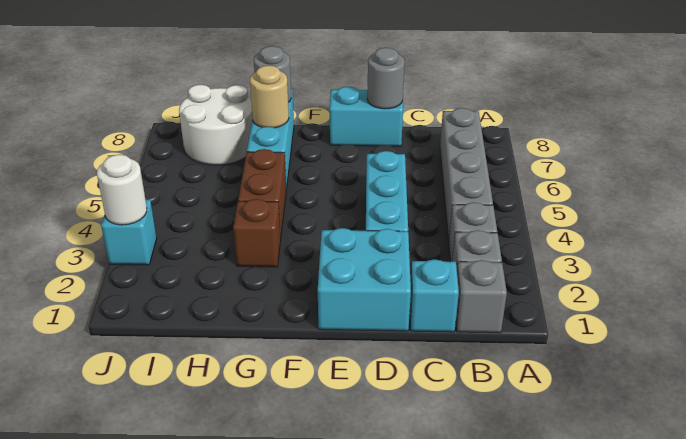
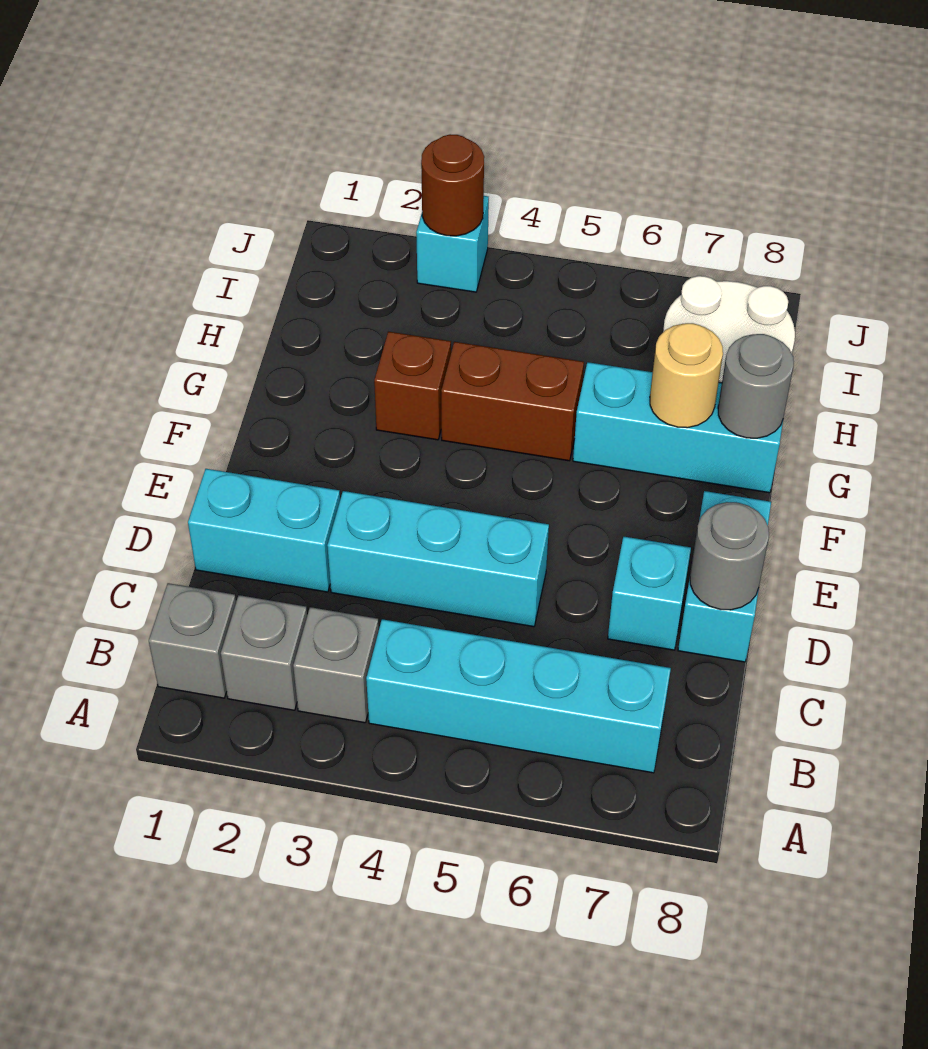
grey 1x4 brick [440,108,493,241] -> cyan 1x4 brick [366,619,671,773]
cyan 1x1 brick [410,259,459,332] -> cyan 1x1 brick moved to [608,537,691,650]
cyan 2x2 brick [318,228,411,331] -> cyan 1x2 brick [188,469,340,592]
white 1x1 round brick [97,155,147,225] -> brown 1x1 round brick [421,134,484,236]

